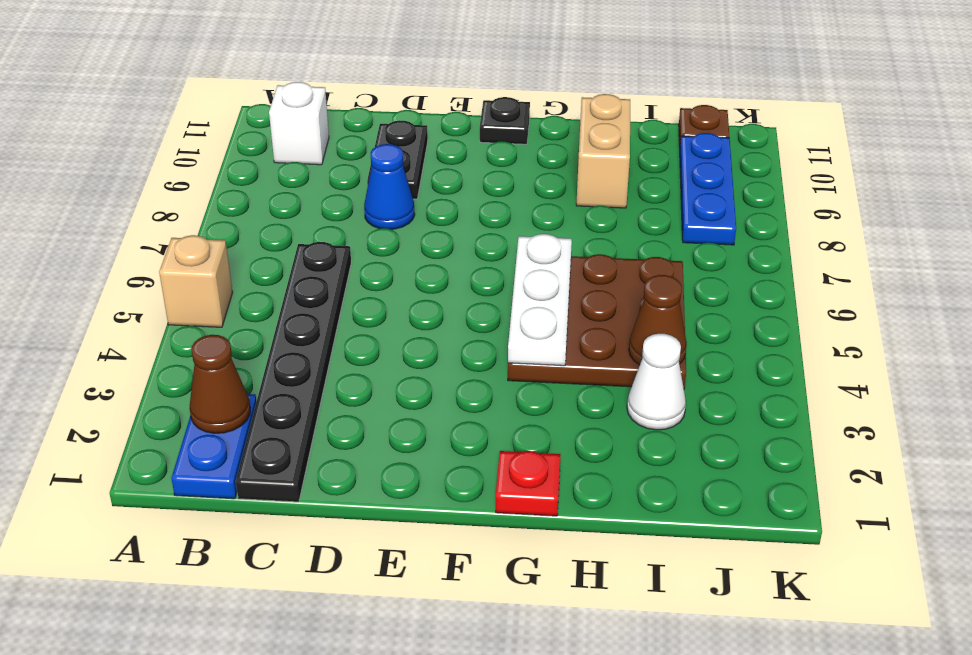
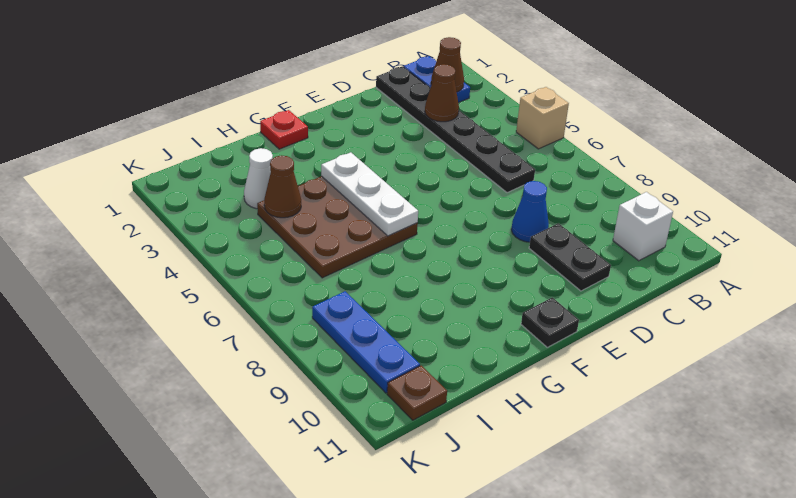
none -> brown 1x1 cone [425,64,459,122]
tan 1x2 brick [576,94,630,208] -> none

